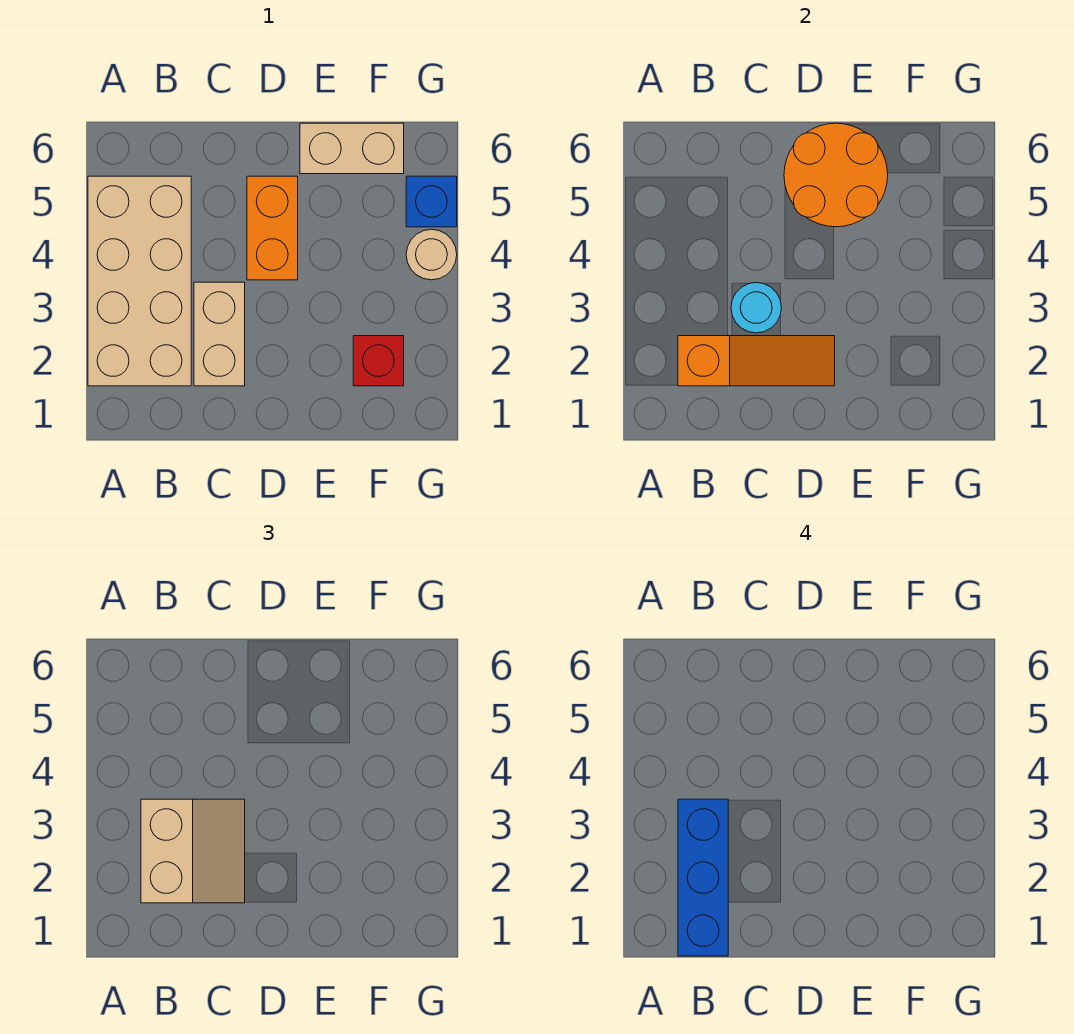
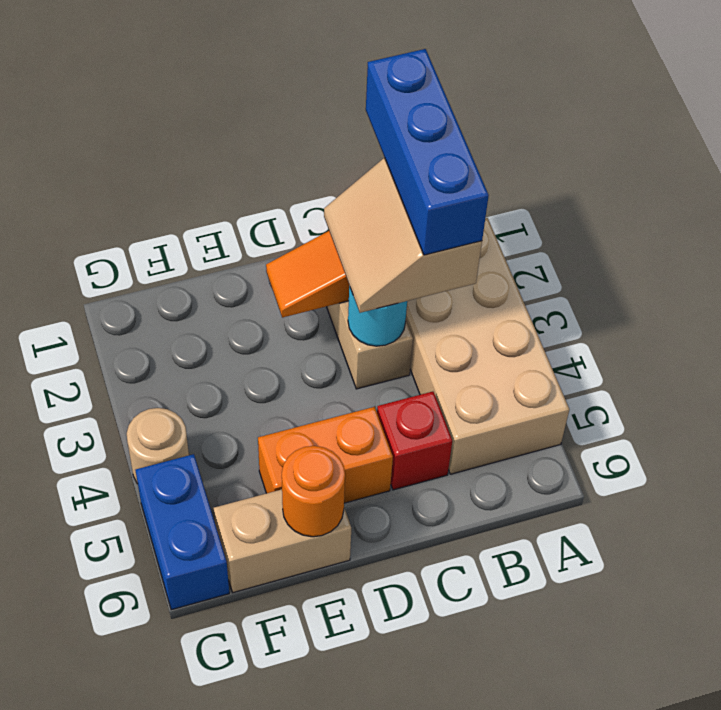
orange 1x2 brick [247,176,298,280] -> orange 1x2 brick turned to [258,407,393,503]
orange 2x2 round brick [784,123,888,227] -> orange 1x1 round brick [282,446,345,537]
red 1x1 brick [353,336,404,386] -> red 1x1 brick moved to [377,392,452,490]
blue 1x1 brick [406,176,457,227] -> blue 1x2 brick [135,454,229,610]

